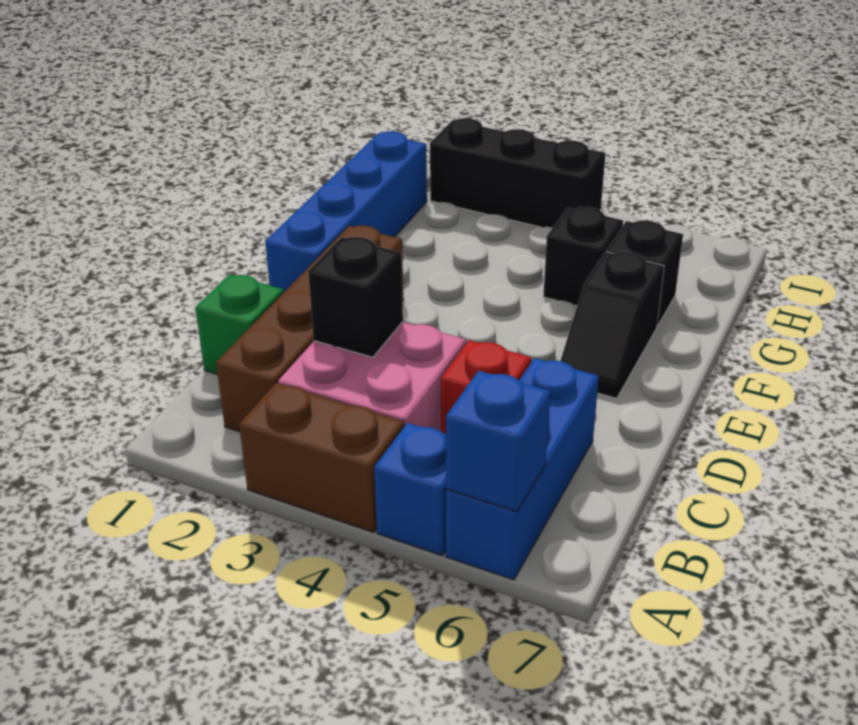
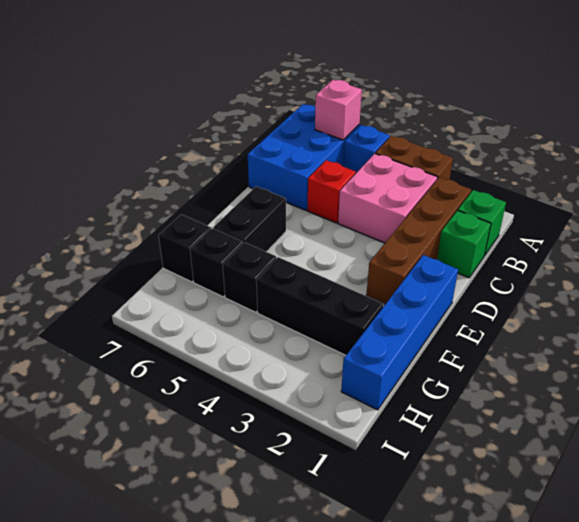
blue 1x3 brick [446,358,599,580] -> blue 2x3 brick [248,104,359,210]
blue 1x1 brick [446,371,550,512] -> pink 1x1 brick [315,80,362,140]
none -> green 1x1 brick [458,190,506,256]
black 1x1 brick [308,237,403,357] -> black 1x1 brick moved to [159,214,211,282]
black 1x2 slope [561,252,664,399] -> black 1x2 brick [214,186,286,252]
black 1x3 brick [430,118,606,227] -> black 1x3 brick moved to [256,257,383,355]

